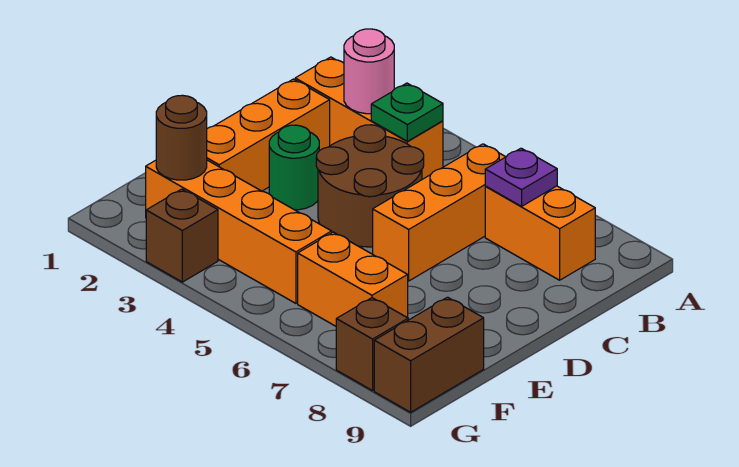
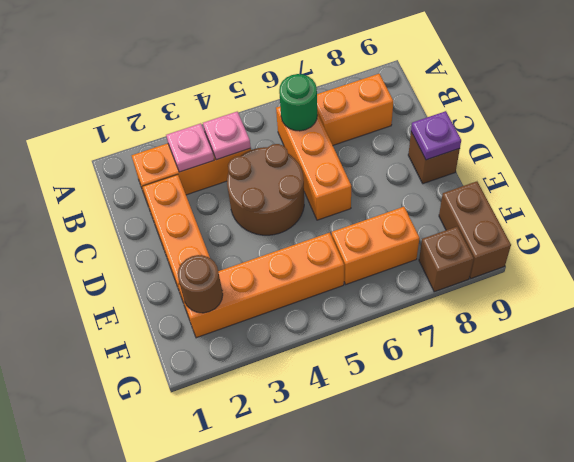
pink 1x1 round brick [344,29,394,114] -> pink 1x1 plate [166,123,214,172]
green 1x1 plate [371,83,443,141] -> pink 1x1 plate [203,112,251,160]
purple 1x1 plate [485,148,557,206] -> purple 1x1 plate moved to [411,111,461,160]
green 1x1 round brick [269,125,319,210] -> green 1x1 round brick moved to [279,74,317,131]
brown 1x1 brick [146,189,218,282] -> brown 1x1 brick moved to [408,132,460,184]

